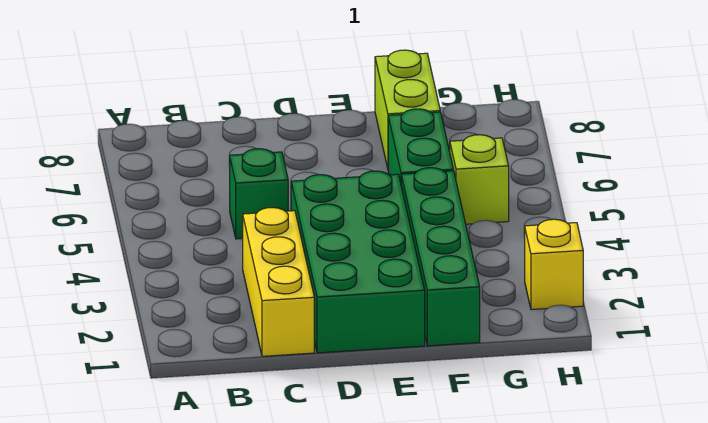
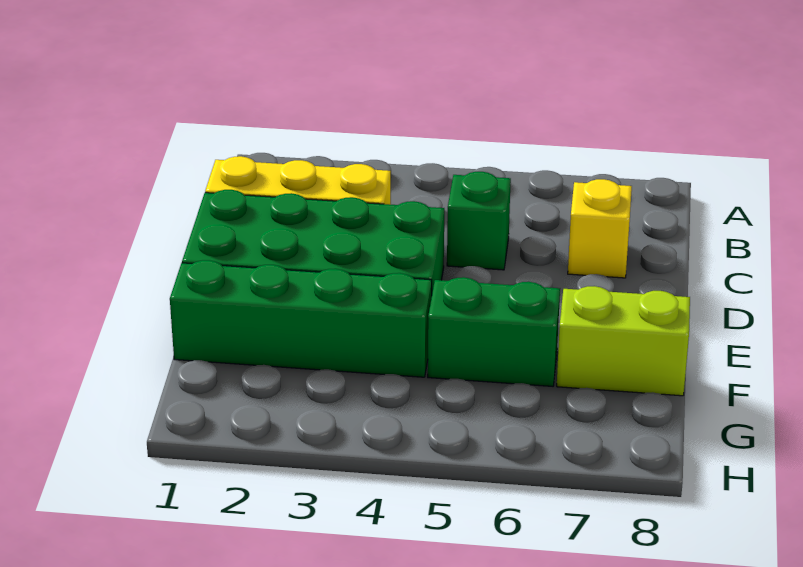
lime 1x1 brick [450,135,509,224] -> none
yellow 1x1 brick [524,219,583,310] -> yellow 1x1 brick moved to [568,179,632,278]

